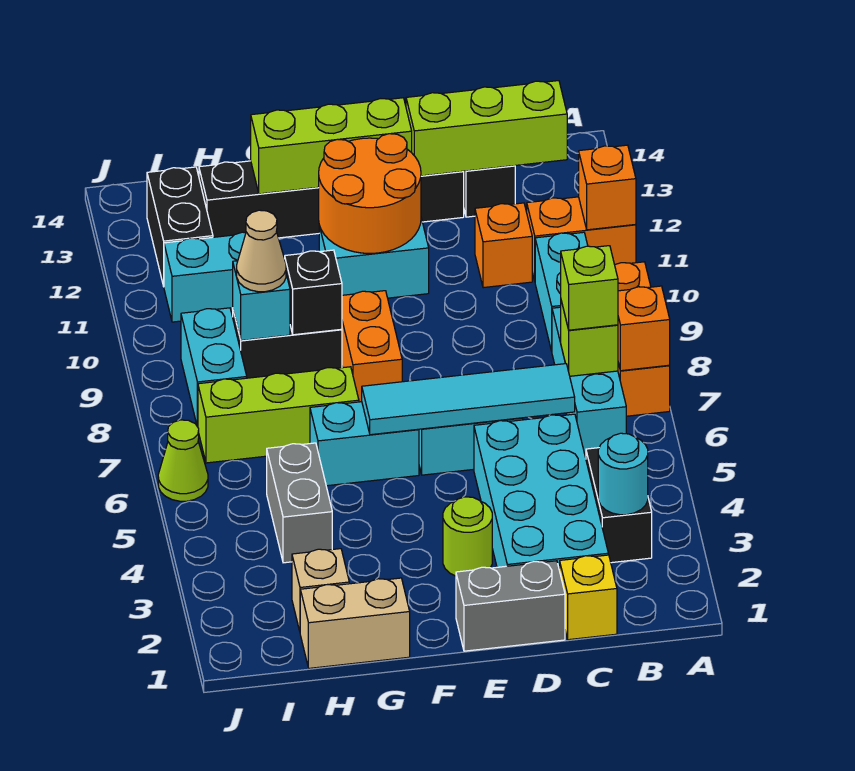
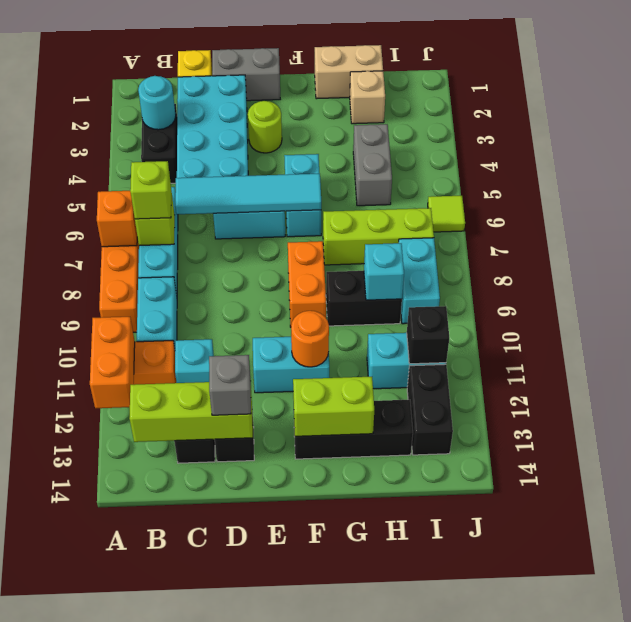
orange 1x1 brick [579,145,636,230] -> orange 1x2 brick [90,317,135,408]
orange 1x1 brick [475,203,532,288] -> cyan 1x1 brick [175,339,214,383]
none -> grey 1x1 brick [209,355,251,415]
orange 2x2 round brick [319,134,421,253] -> orange 1x1 round brick [291,311,329,367]
lime 1x3 brick [251,98,412,194] -> lime 1x2 brick [293,377,374,436]
cyan 1x2 brick [310,402,419,486] -> cyan 1x2 brick turned to [284,154,321,237]
black 1x1 brick [284,250,342,335] -> black 1x1 brick moved to [407,306,449,364]
tan 1x1 cone [237,210,286,292] -> none
lime 1x1 cone [158,420,208,501] -> lime 1x1 tile [428,196,465,232]

